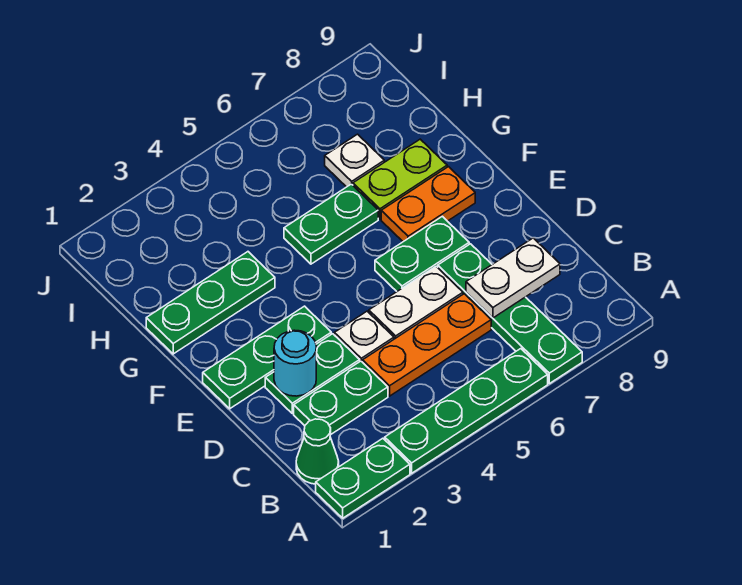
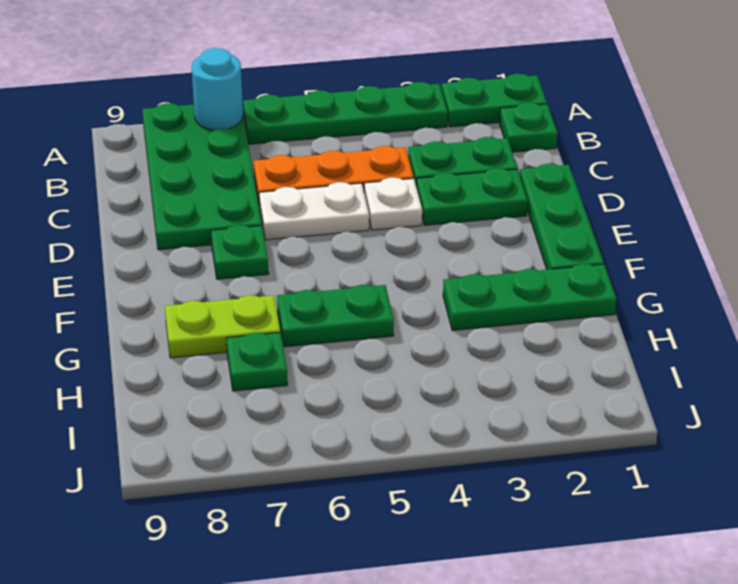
green 1x4 plate [438,244,582,384] -> green 2x4 plate [142,103,262,250]
green 1x1 cone [296,419,339,484] -> green 1x1 plate [500,103,558,152]
white 1x2 plate [466,238,560,318] -> none
cyan 1x1 round brick [274,330,316,396] -> cyan 1x1 round brick moved to [192,48,243,130]
green 1x3 plate [203,306,331,409] -> green 1x3 plate turned to [520,164,604,270]
green 1x2 plate [375,216,469,291] -> green 1x1 plate [211,225,269,279]
orange 1x2 plate [381,167,475,242] -> none
white 1x1 plate [325,134,384,187] -> green 1x1 plate [226,332,288,391]

